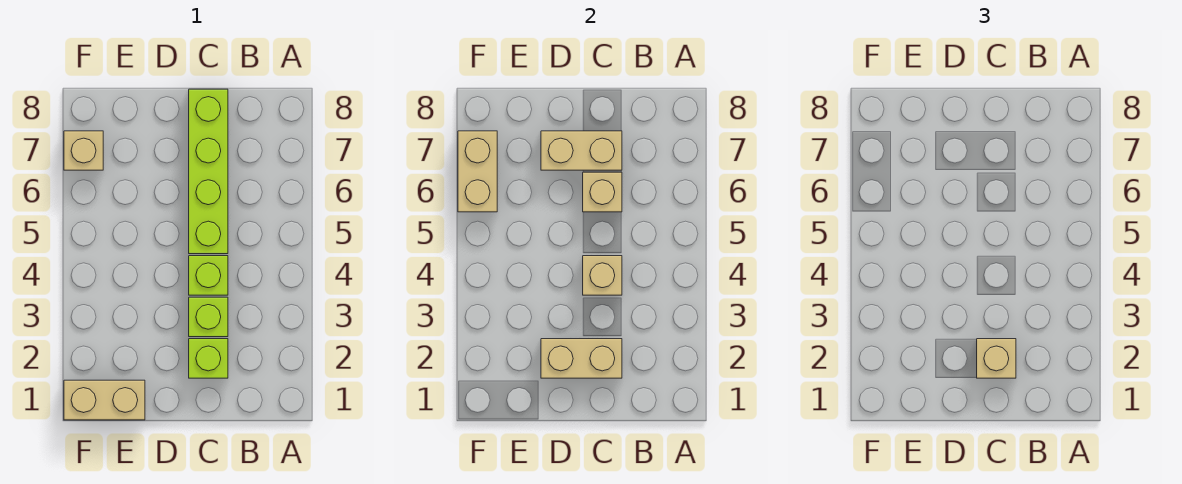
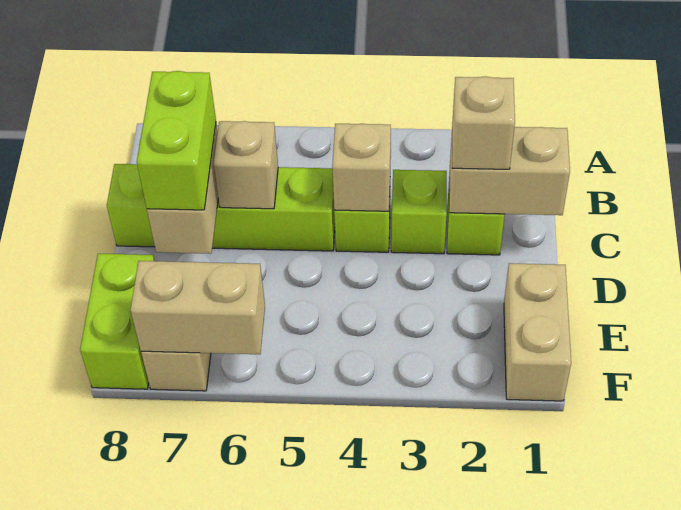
tan 1x2 brick [541,339,622,378] -> tan 1x2 brick turned to [449,127,570,215]
none -> lime 1x2 brick [137,71,216,210]
none -> lime 1x2 brick [80,254,154,389]

